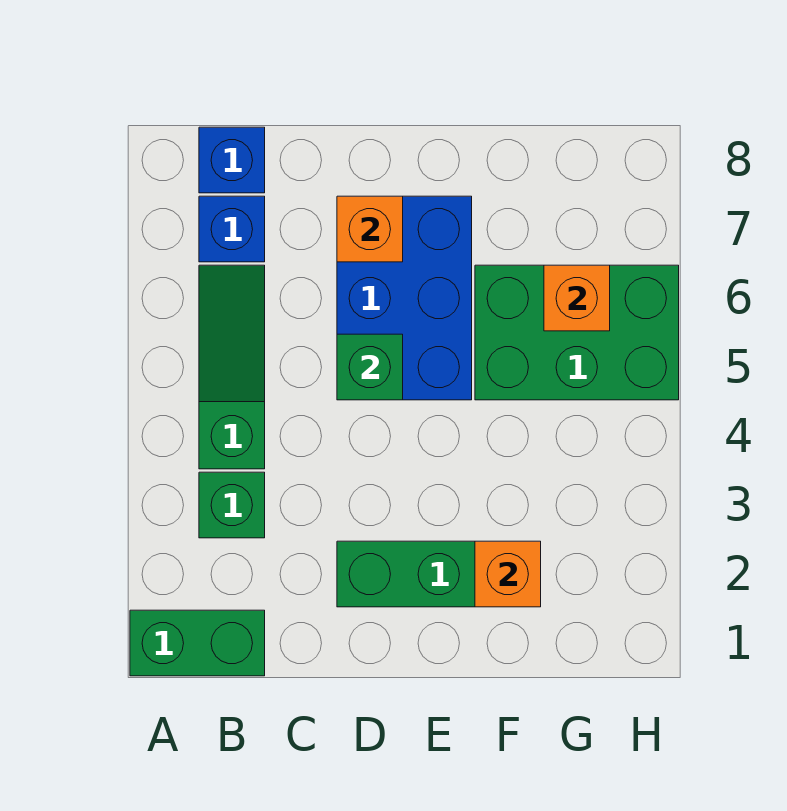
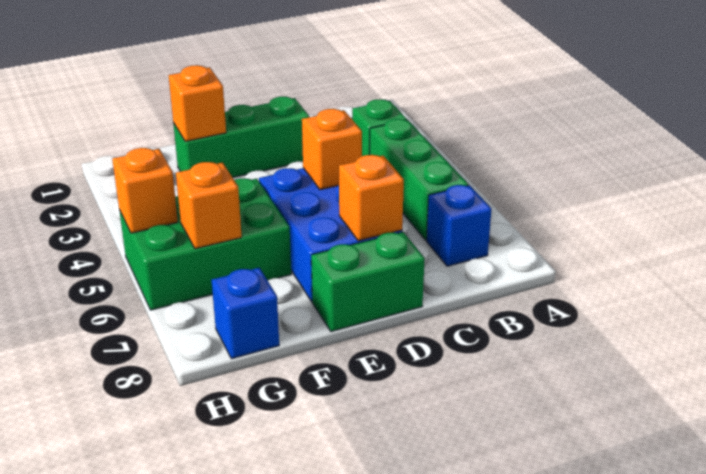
green 1x2 brick [130,610,265,676] -> green 1x2 brick moved to [311,232,425,332]
green 1x3 slope [199,265,265,469] -> green 1x3 brick [370,119,468,240]
blue 1x1 brick [199,127,265,193] -> blue 1x1 brick moved to [211,268,279,359]
green 1x1 brick [337,334,403,400] -> orange 1x1 brick [302,109,362,190]
none -> orange 1x1 brick [112,148,178,233]

